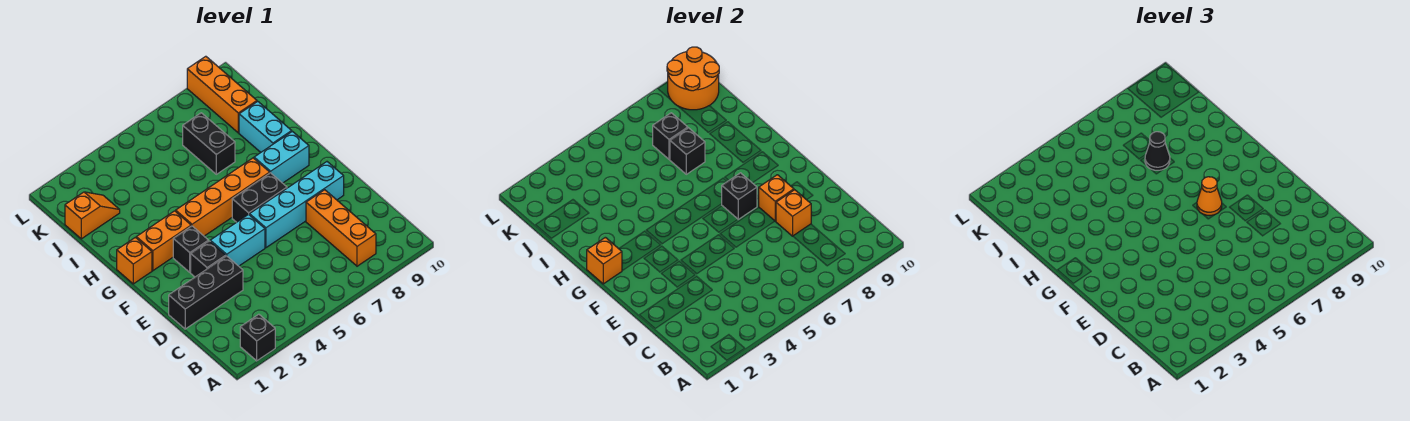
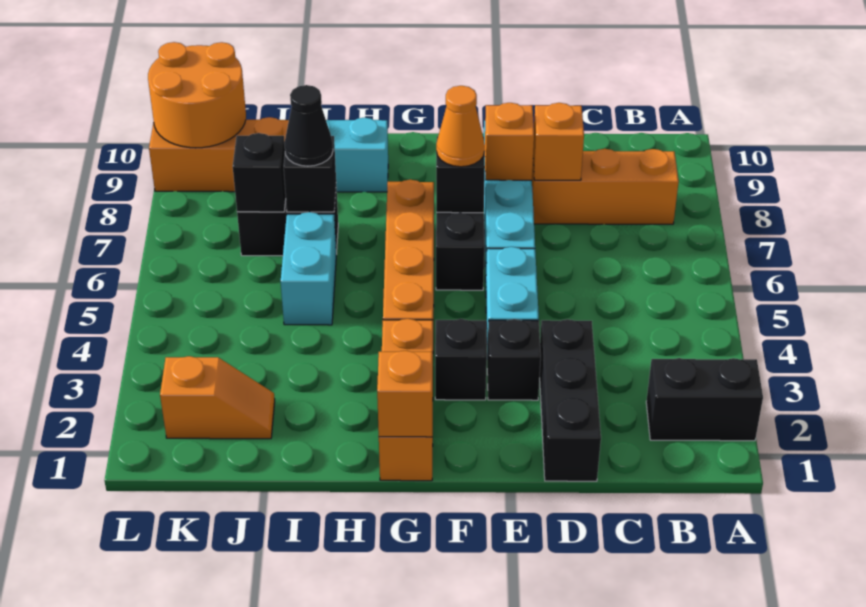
black 1x1 brick [240,314,275,361] -> black 1x2 brick [646,358,763,441]
cyan 1x2 brick [254,131,309,183] -> cyan 1x2 brick moved to [281,212,336,325]
orange 1x2 slope [65,192,120,239] -> orange 1x2 slope turned to [160,356,275,439]

